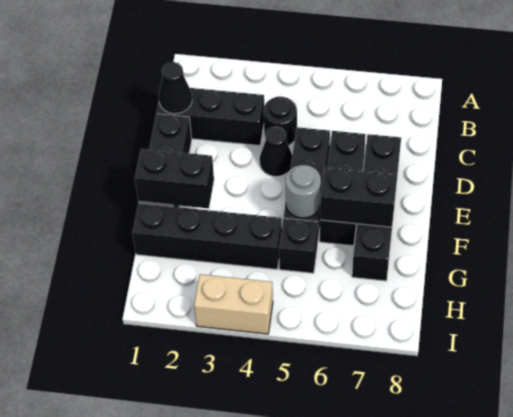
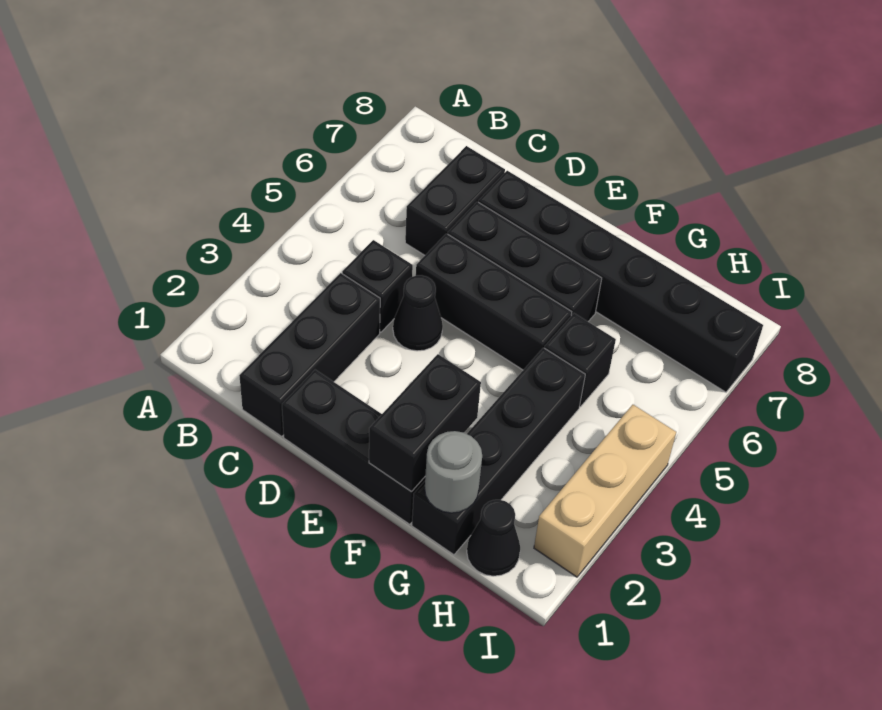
black 1x1 cone [159,62,192,114] -> black 1x1 cone moved to [467,500,520,576]
black 1x1 round brick [264,97,297,146] -> black 1x1 brick [342,240,413,332]
black 1x4 brick [352,134,401,281] -> black 1x6 brick [478,171,763,392]
grey 1x1 round brick [285,165,321,218] -> grey 1x1 round brick moved to [425,431,482,513]
black 1x2 brick [320,167,398,227] -> black 1x2 brick moved to [405,146,505,255]
tan 1x2 brick [194,274,273,334] -> tan 1x3 brick [534,405,676,577]

